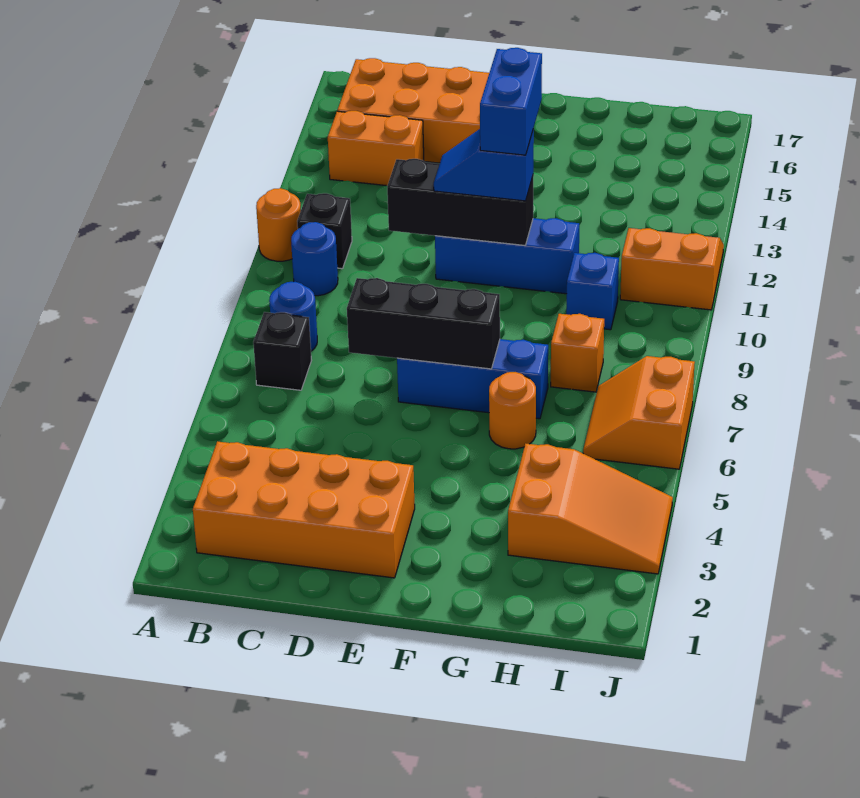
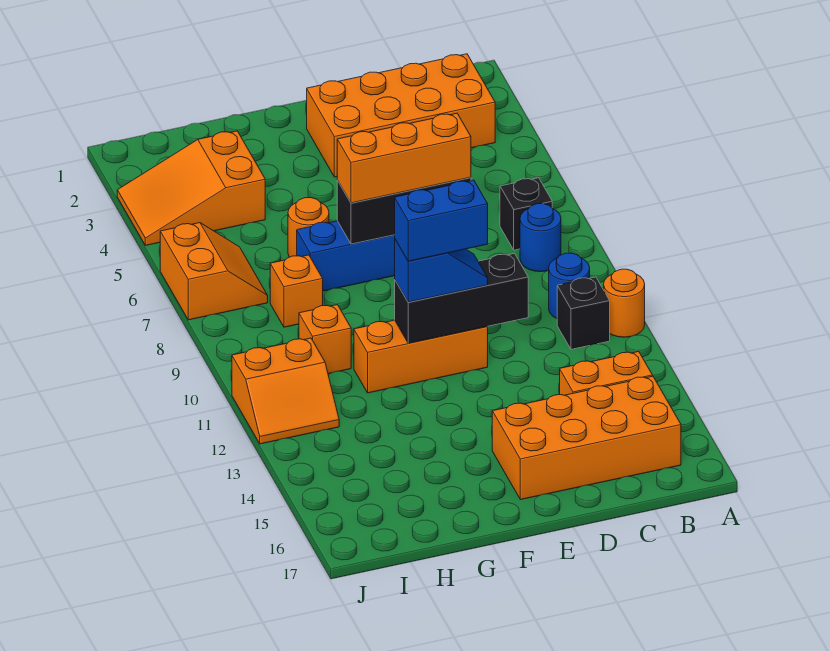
none -> orange 1x3 brick [337,113,471,203]
blue 1x3 brick [435,218,579,294] -> orange 1x3 brick [354,320,488,393]
blue 1x2 brick [480,48,542,155] -> blue 1x2 brick turned to [395,180,488,261]
blue 1x1 brick [566,253,619,330] -> orange 1x1 brick [299,305,351,374]

